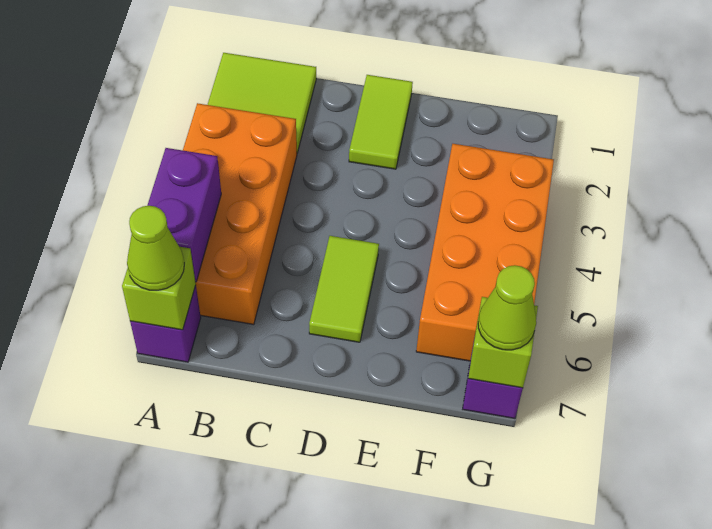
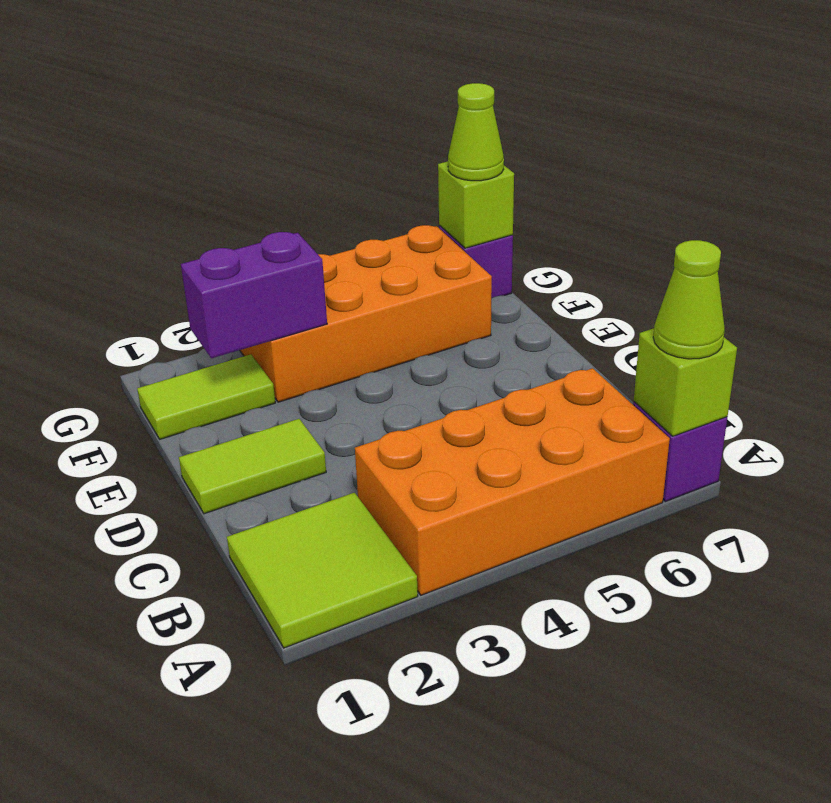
purple 1x2 brick [147,148,221,282] -> purple 1x2 brick moved to [181,232,327,358]
lime 1x2 tile [309,236,379,342] -> lime 1x2 tile moved to [137,354,275,439]

